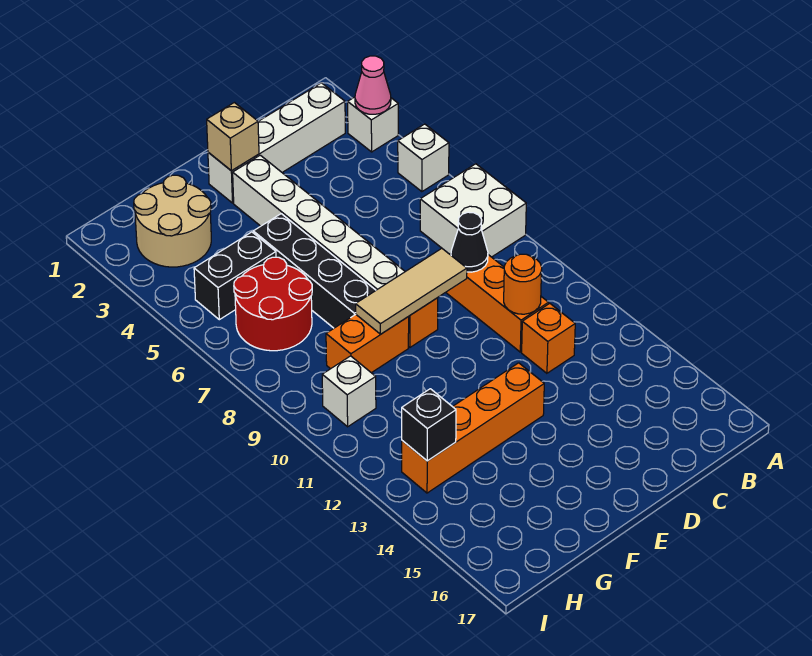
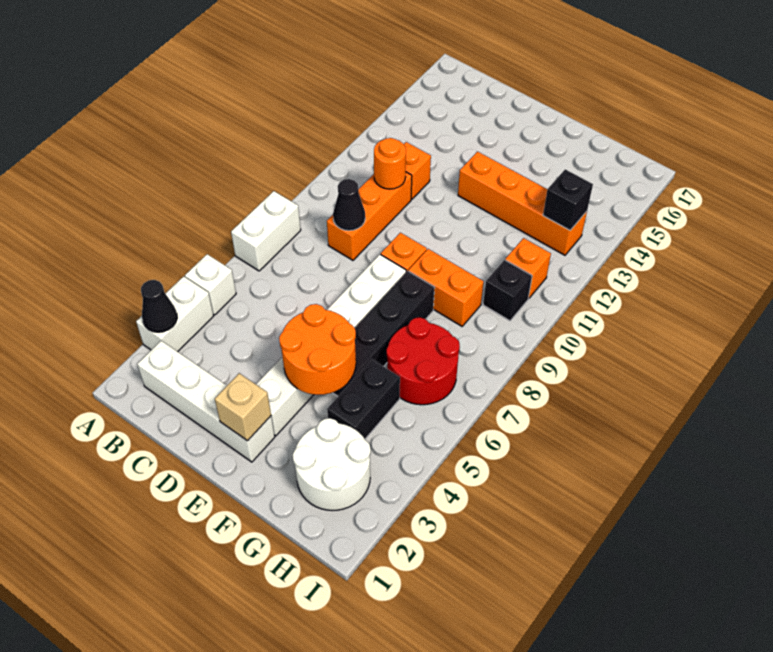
white 1x1 brick [348,97,398,152] -> white 1x2 brick [136,276,214,352]
pink 1x1 cone [355,56,391,114] -> black 1x1 cone [141,280,177,332]
white 2x2 brick [420,164,526,257] -> white 1x2 brick [231,191,301,271]
tan 1x3 tile [356,249,467,334] -> none
none -> orange 2x2 round brick [279,304,356,395]
tan 2x2 round brick [134,175,211,267] -> white 2x2 round brick [293,418,371,510]
black 1x2 brick [194,232,276,320] -> black 1x2 brick turned to [327,359,400,439]
white 1x1 brick [322,356,376,427] -> black 1x1 brick [483,260,532,321]
none -> orange 1x1 brick [505,238,551,298]

